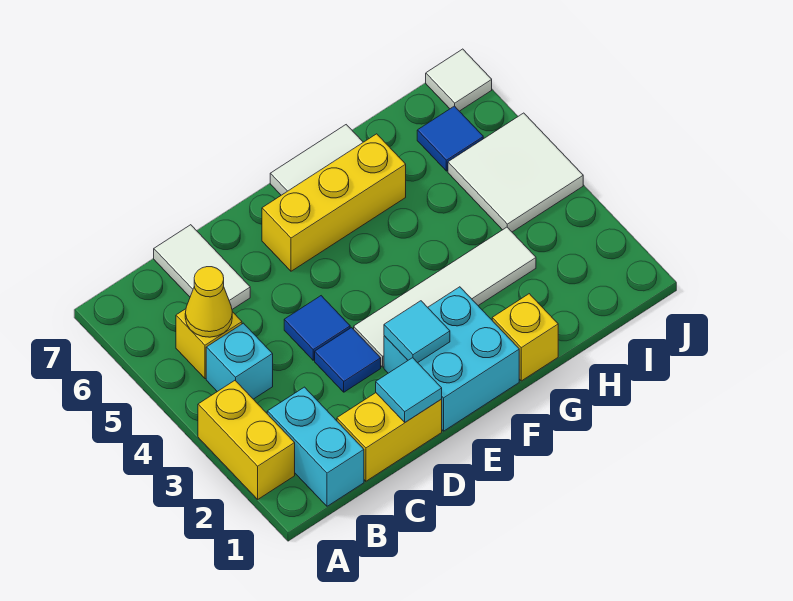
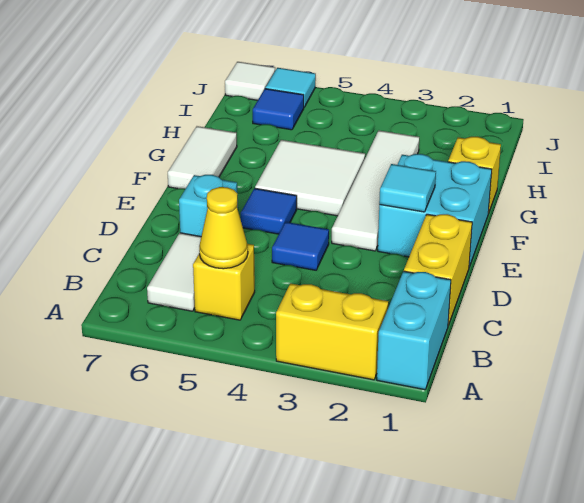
cyan 1x2 brick [267,387,364,506] -> cyan 1x2 brick turned to [377,271,451,390]
cyan 1x1 brick [206,323,273,399] -> cyan 1x1 brick moved to [179,175,238,236]
white 1x2 tile [154,225,250,309] -> white 1x2 tile turned to [147,233,201,311]
cyan 1x1 tile [376,358,442,422] -> cyan 1x1 tile moved to [265,68,316,107]
blue 1x1 tile [315,328,381,392] -> blue 1x1 tile moved to [241,188,297,234]
yellow 1x3 brick [262,134,406,271] -> none
white 2x2 tile [448,113,583,232] -> white 2x2 tile moved to [255,140,365,216]

